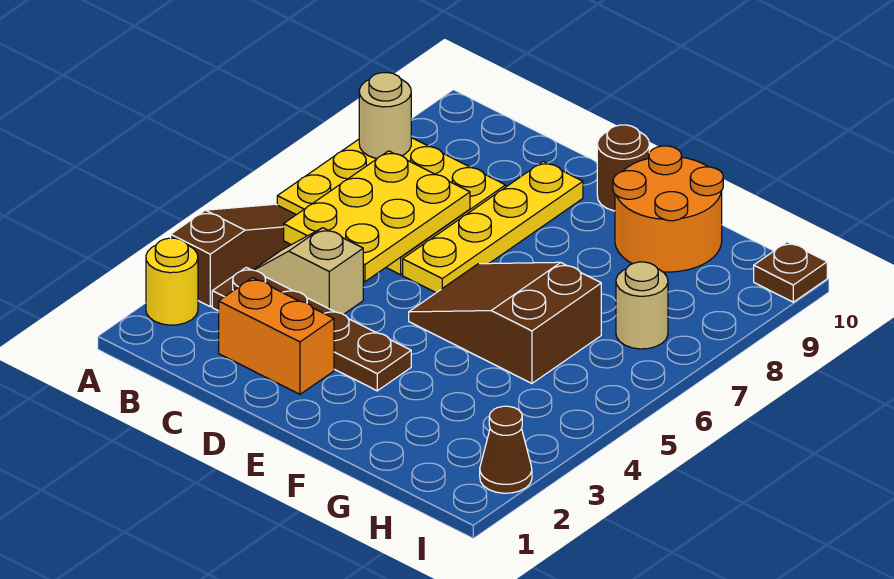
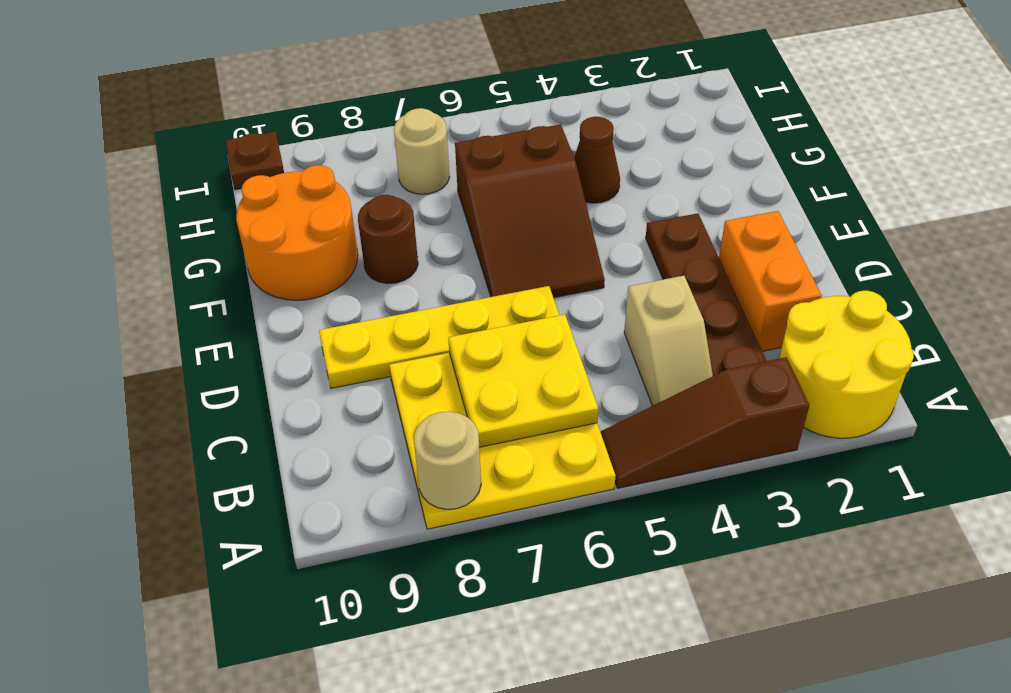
yellow 1x1 round brick [146,238,198,325] -> yellow 2x2 round brick [779,291,914,438]
yellow 2x3 plate [284,151,470,282] -> yellow 2x2 plate [448,315,598,447]
brown 1x1 round brick [597,125,649,211] -> brown 1x1 round brick moved to [358,195,418,284]
brown 1x1 cone [480,406,532,493] -> brown 1x1 cone moved to [574,117,620,203]

